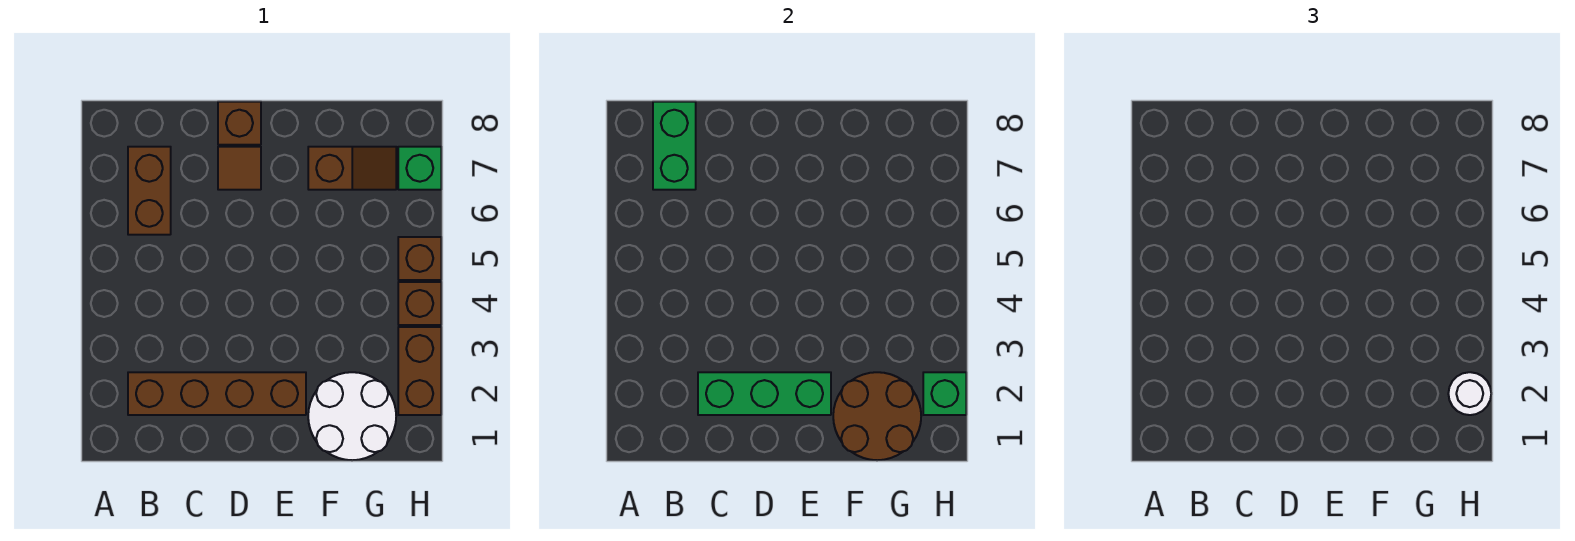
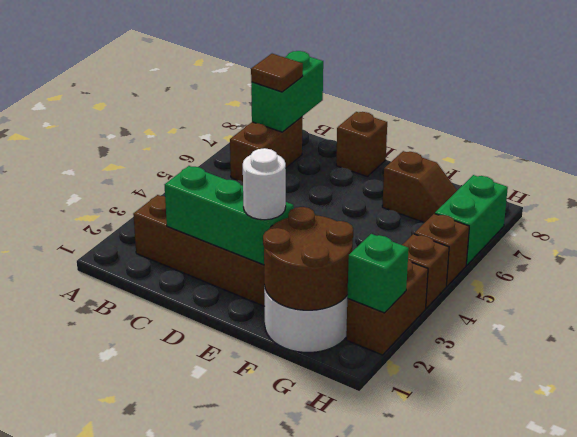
brown 1x1 tile [218,147,261,190] -> brown 1x1 tile moved to [251,54,303,92]
white 1x1 round brick [1448,372,1491,415] -> white 1x1 round brick moved to [243,148,286,220]
green 1x1 brick [398,147,441,190] -> green 1x2 brick [435,175,508,265]

